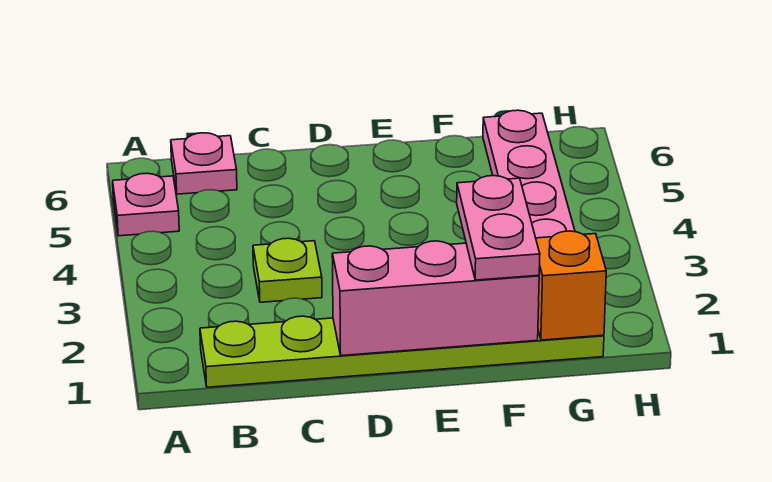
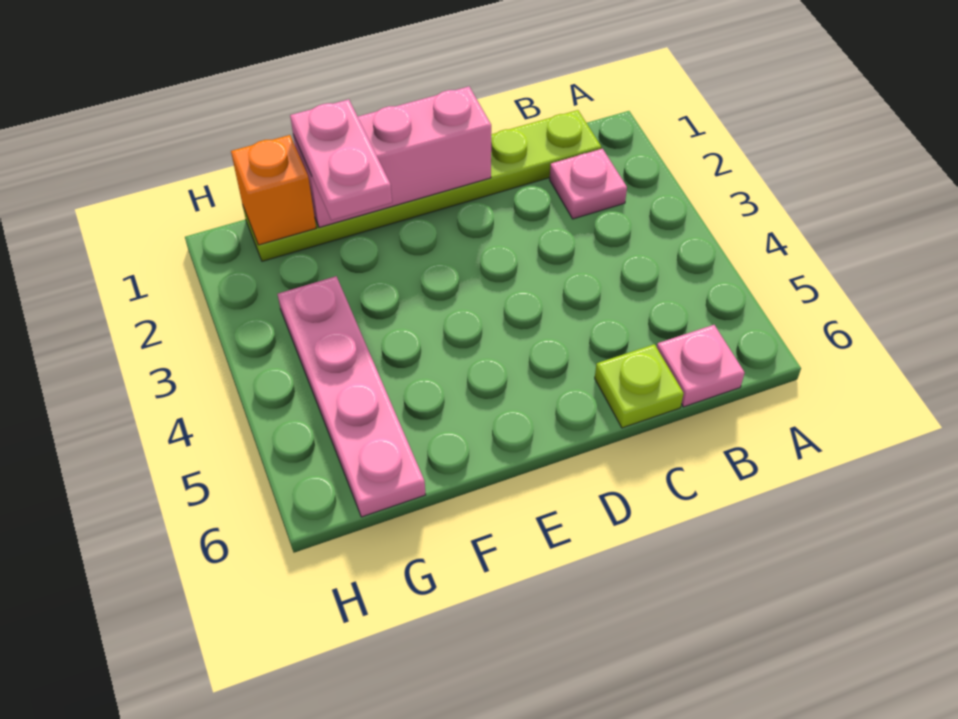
pink 1x1 plate [113,173,179,236] -> pink 1x1 plate moved to [550,149,627,219]
lime 1x1 plate [253,238,322,302] -> lime 1x1 plate moved to [595,344,684,428]

